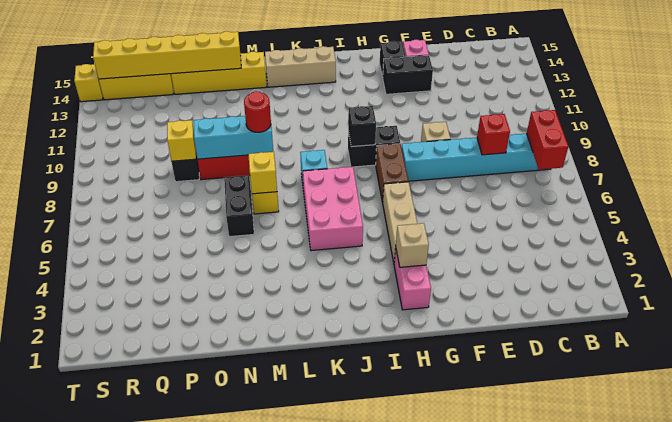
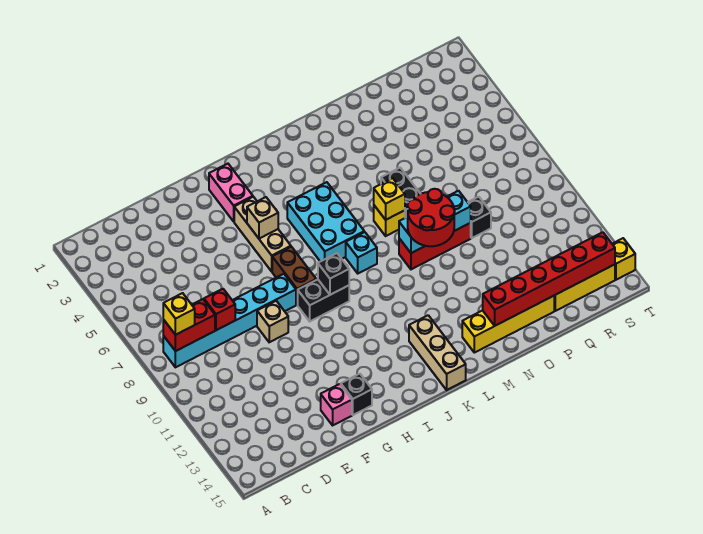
red 1x2 brick [527,110,568,170] -> red 1x2 brick turned to [163,299,215,351]
black 1x2 brick [383,55,433,94] -> none
tan 1x1 brick [395,223,429,267] -> tan 1x1 brick moved to [247,197,278,239]
pink 2x3 brick [303,167,363,251] -> cyan 2x3 brick [287,182,364,262]
tan 1x3 brick [265,46,336,87] -> tan 1x3 brick turned to [409,315,466,390]
red 1x1 round brick [244,91,271,132] -> red 2x2 round brick [407,189,455,246]
yellow 1x6 brick [93,31,241,79] -> red 1x6 brick [483,232,615,326]
yellow 1x1 brick [167,120,196,161] -> yellow 1x1 brick moved to [163,293,195,335]

